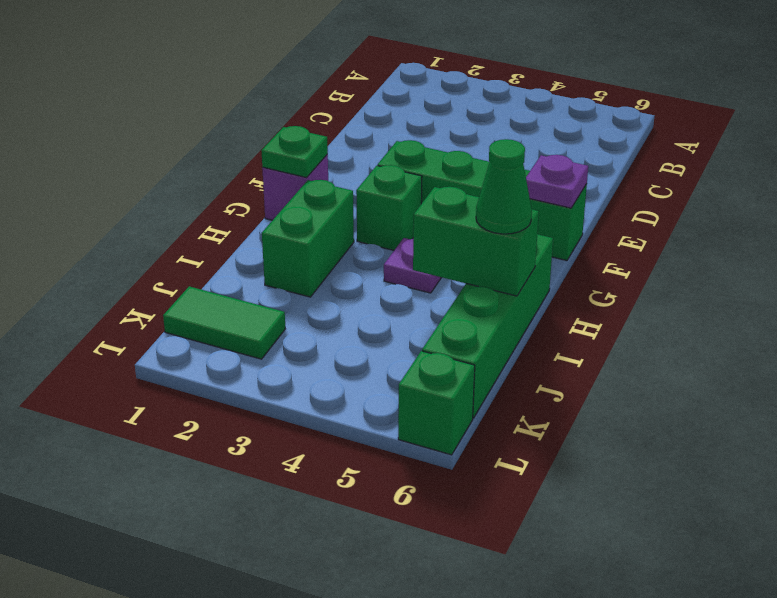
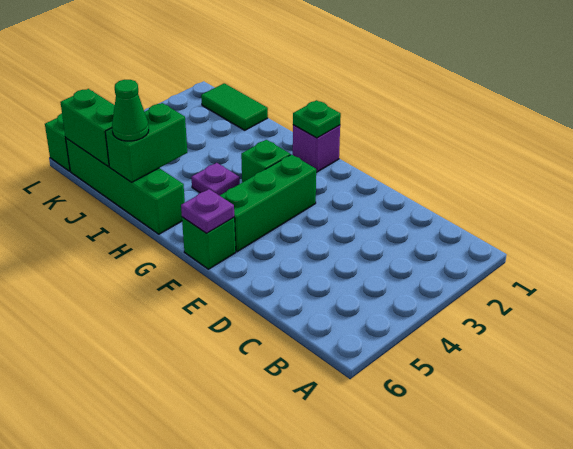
green 1x2 brick [262,180,354,297] -> green 1x2 brick moved to [60,89,115,167]
green 1x2 tile [163,286,285,359] -> green 1x2 tile turned to [201,83,268,130]

